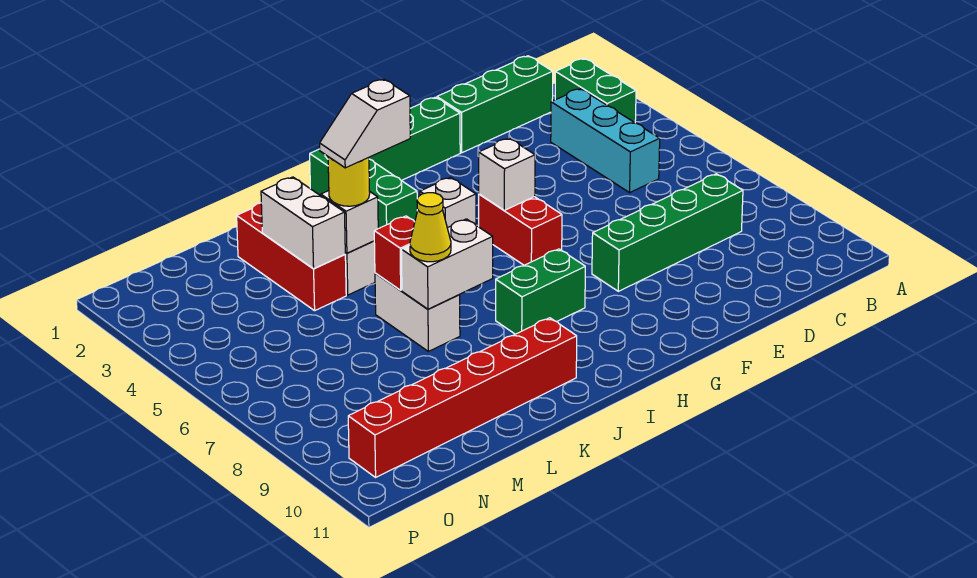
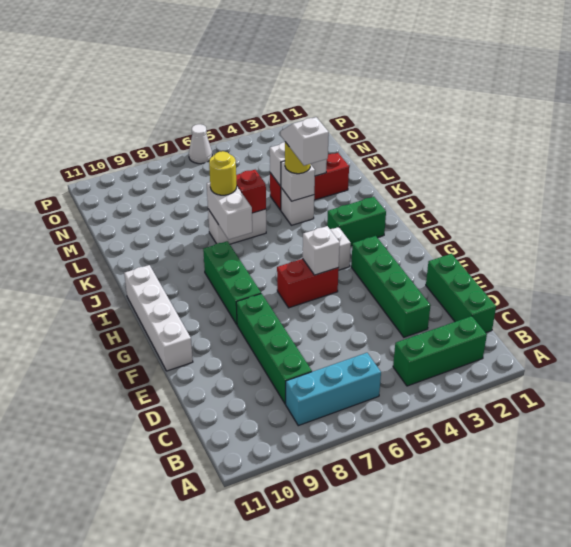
green 1x2 brick [555,58,636,122] -> green 1x3 brick [393,316,487,386]
cyan 1x3 brick [551,89,660,193] -> cyan 1x3 brick moved to [286,353,381,426]
green 1x4 brick [310,97,460,196] -> green 1x4 brick moved to [351,236,431,337]
none -> white 1x4 brick [124,265,193,371]
green 1x2 brick [496,249,585,334] -> green 1x3 brick [203,241,261,324]
red 1x6 brick [348,318,577,477] -> none
yellow 1x1 cone [410,193,451,262] -> yellow 1x1 round brick [209,151,237,195]
none -> white 1x1 cone [189,124,212,164]

